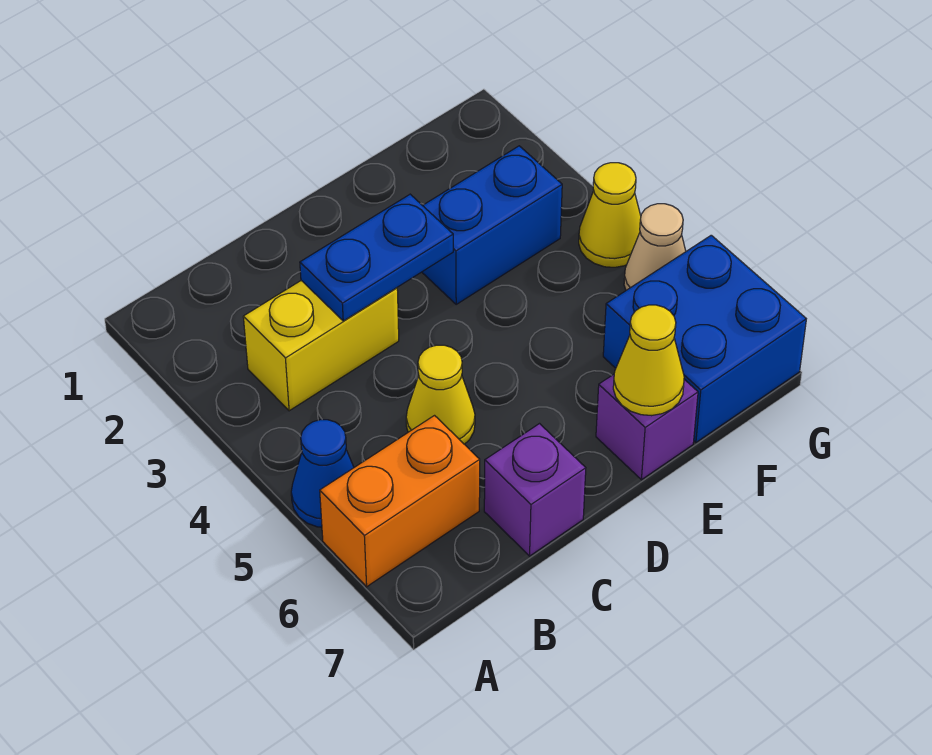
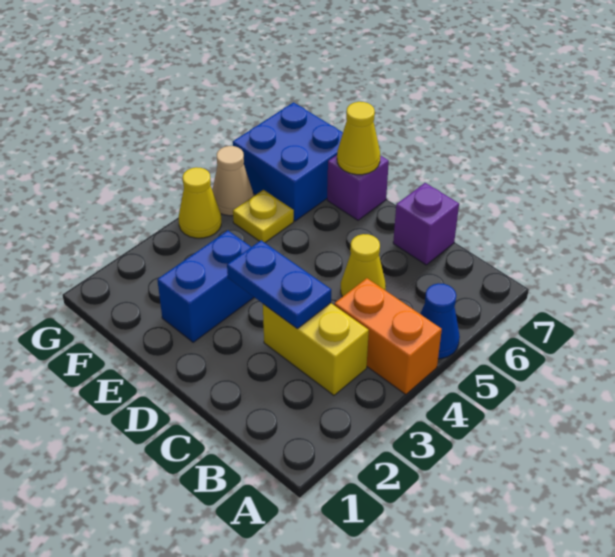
orange 1x2 brick [320,416,480,587] -> orange 1x2 brick moved to [334,278,442,395]
blue 1x2 brick [422,146,562,304] -> blue 1x2 brick turned to [157,231,254,342]
none -> yellow 1x1 plate [233,190,294,243]

